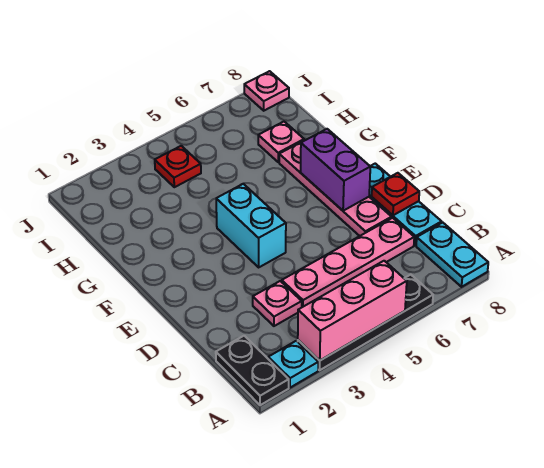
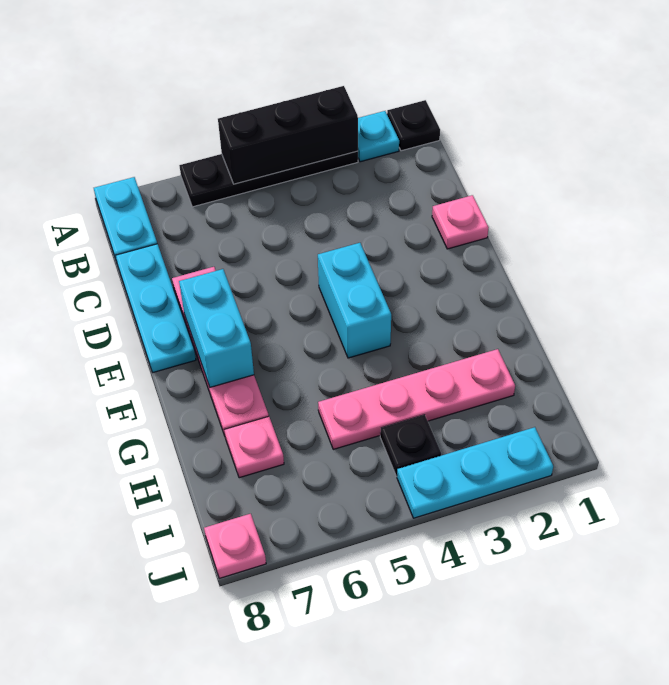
black 1x2 plate [216,336,289,405] -> black 1x1 plate [387,100,440,151]
pink 1x3 brick [298,261,407,360] -> black 1x3 brick [218,86,358,184]
pink 1x1 plate [253,281,302,326] -> pink 1x1 plate moved to [432,195,489,249]
pink 1x4 plate [282,218,414,307] -> pink 1x4 plate moved to [318,349,515,449]
red 1x1 plate [372,173,419,215] -> none
purple 1x2 brick [301,129,370,211] -> cyan 1x2 brick [179,269,254,387]
red 1x1 plate [155,146,201,187] -> black 1x1 plate [380,415,441,476]
none -> cyan 1x3 plate [397,427,553,518]

